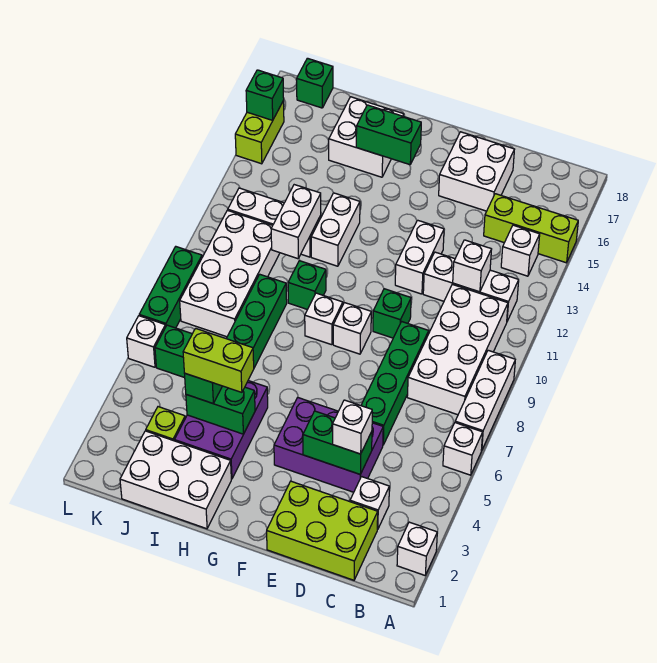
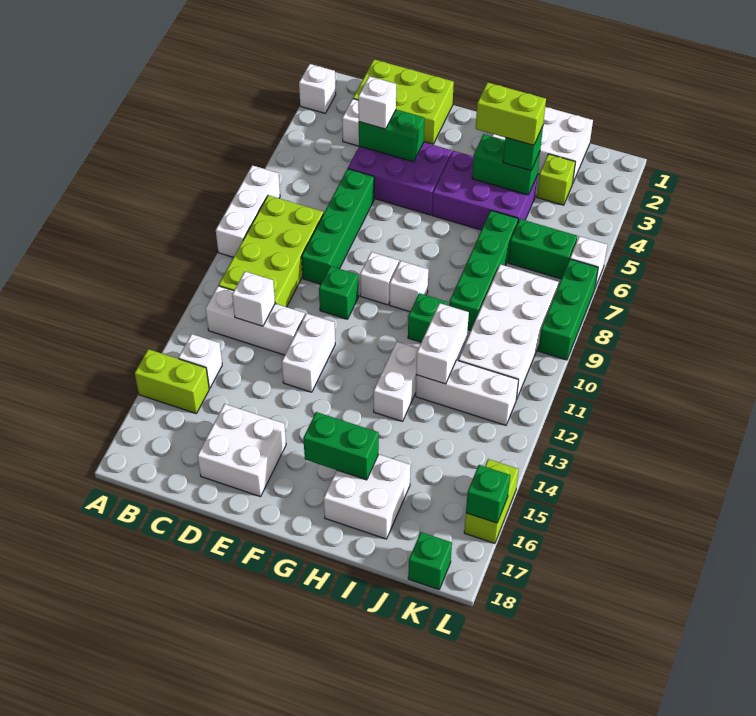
white 1x1 brick [443,423,483,475] -> none
lime 1x3 brick [484,194,578,263] -> lime 1x2 brick [135,349,209,413]
white 2x4 brick [407,284,508,415] -> lime 2x4 brick [219,195,323,307]
purple 2x3 brick [175,381,268,479] -> purple 2x3 brick turned to [432,151,537,230]

